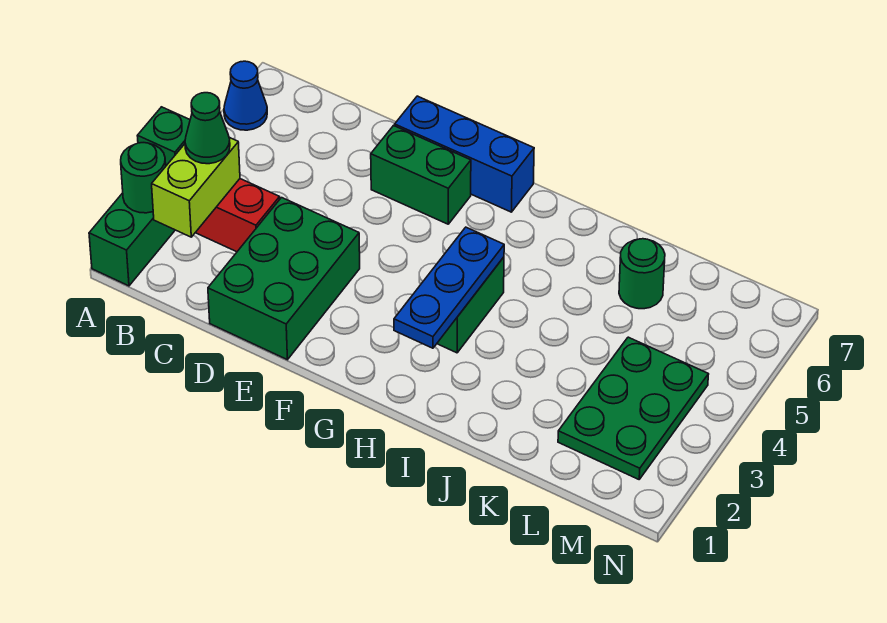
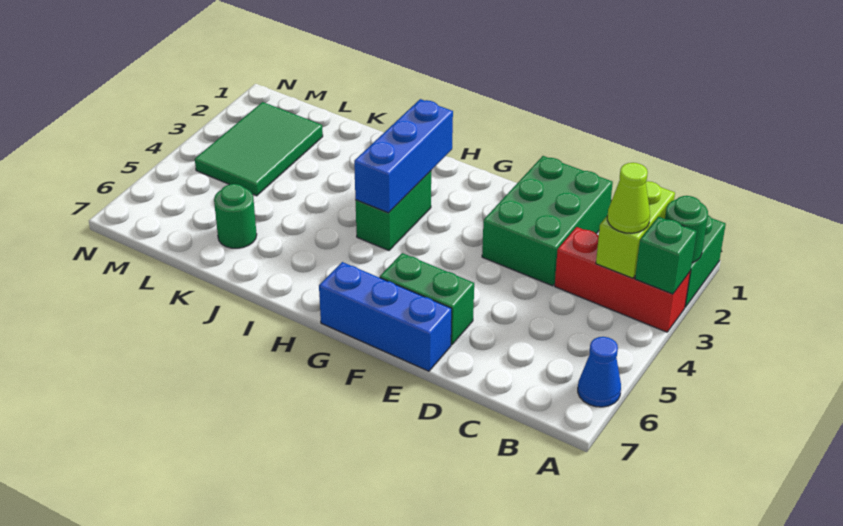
green 1x1 cone [185,93,230,164] -> lime 1x1 cone [607,163,650,233]
blue 1x3 plate [394,227,504,348] -> blue 1x3 brick [354,99,453,213]
green 2x3 plate [558,337,709,479] -> green 2x3 tile [195,102,323,196]

